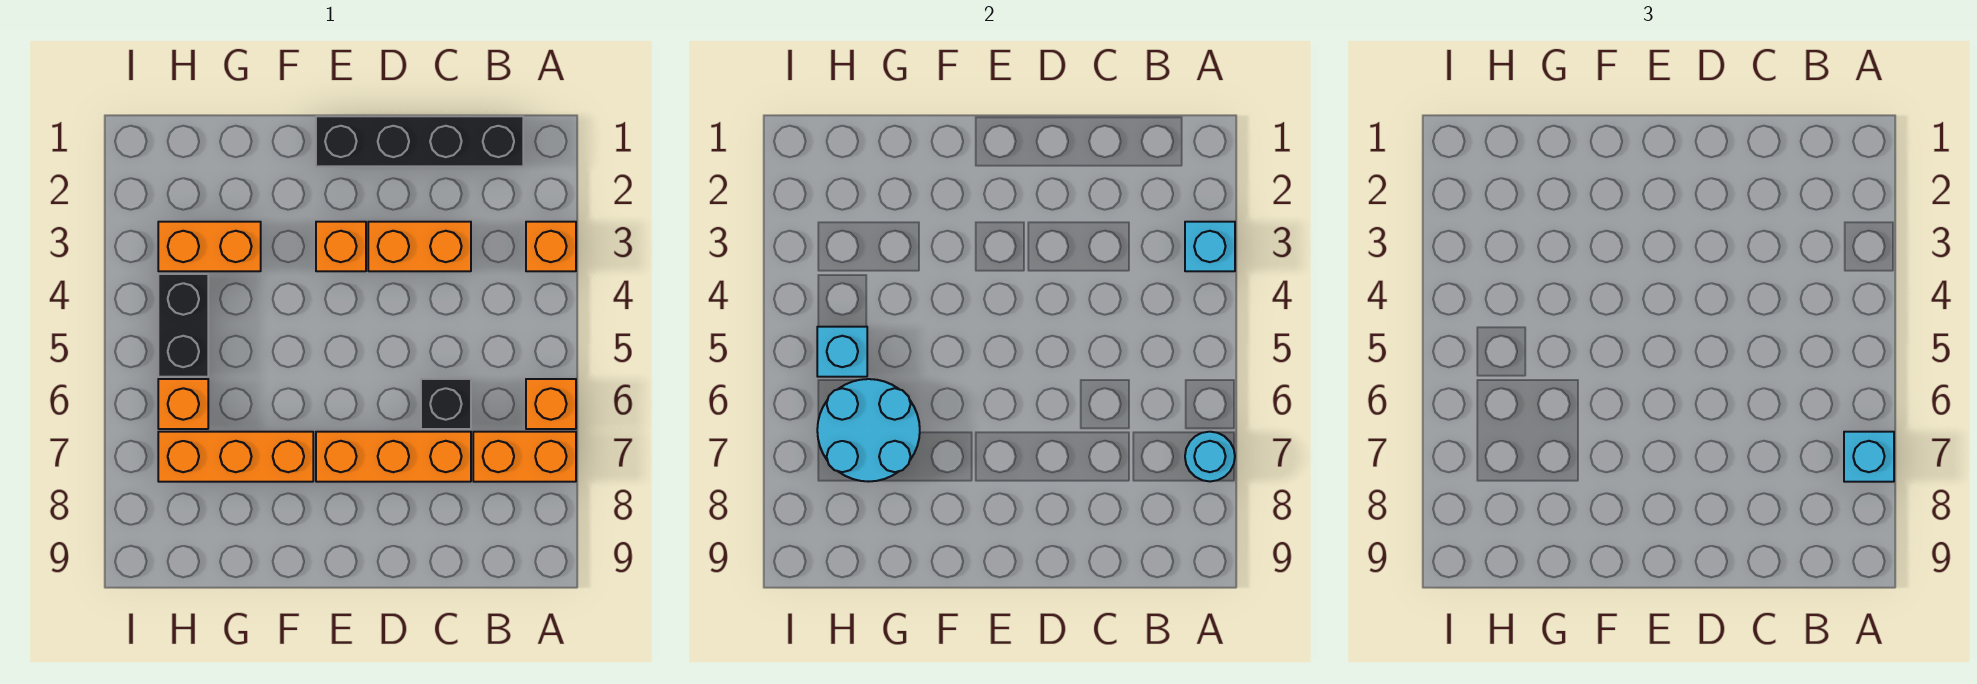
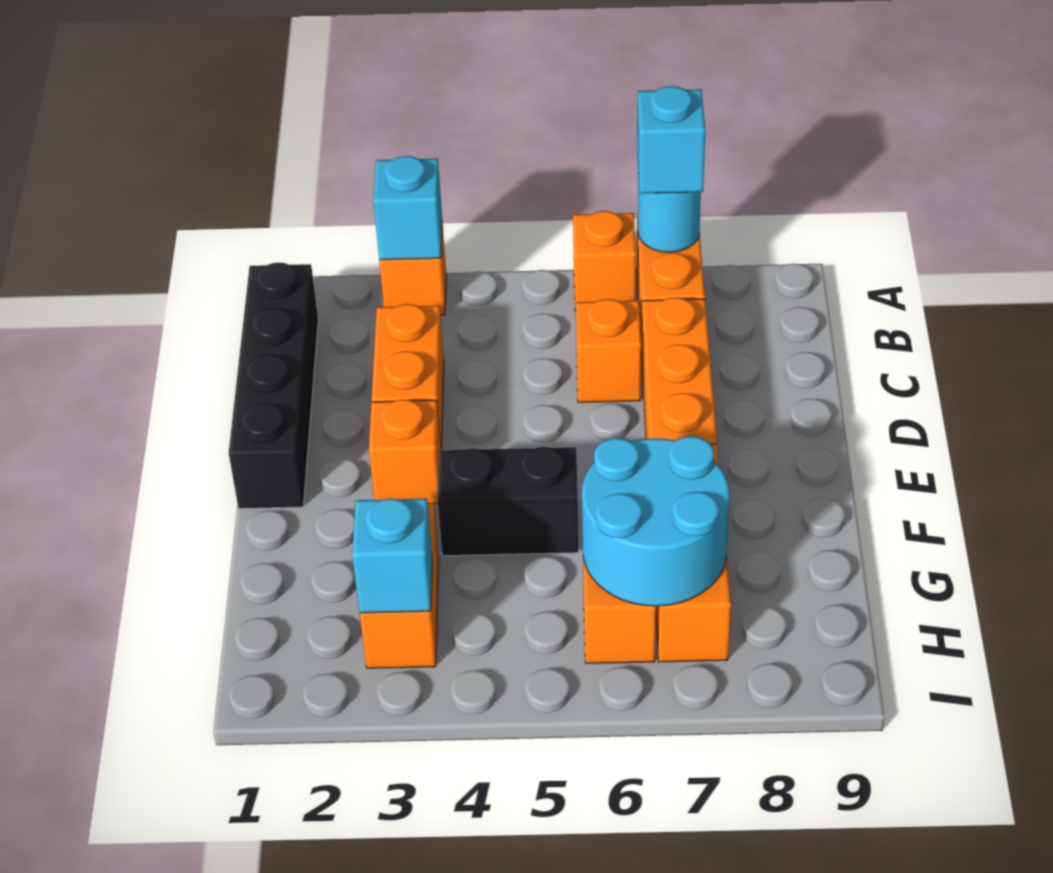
black 1x1 brick [421,379,471,429] -> orange 1x1 brick [576,299,641,402]
black 1x2 brick [158,274,208,377] -> black 1x2 brick moved to [438,447,579,556]
cyan 1x1 brick [817,327,867,377] -> cyan 1x1 brick moved to [352,499,432,613]

